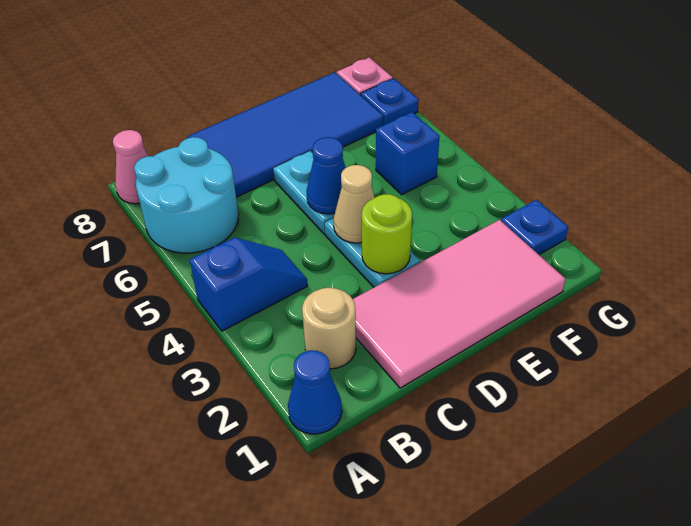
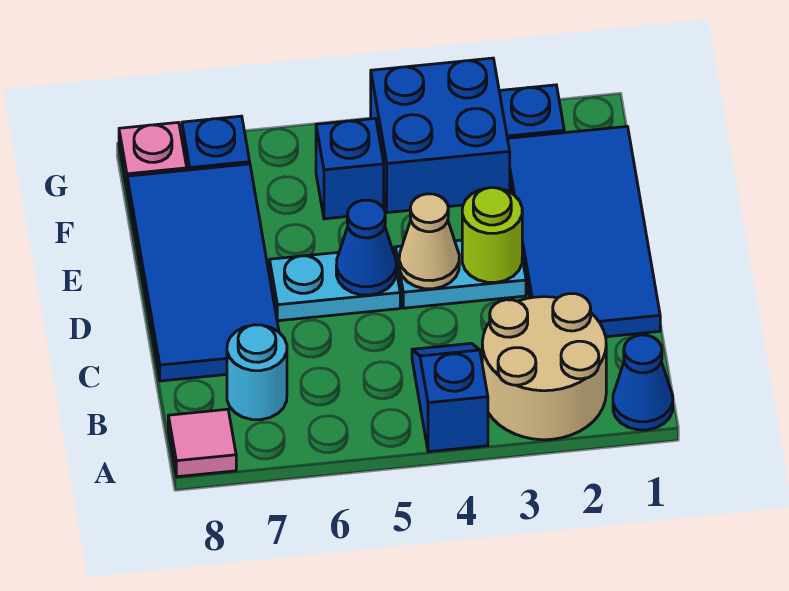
cyan 2x2 round brick [134,137,239,253] -> cyan 1x1 round brick [227,325,287,420]
pink 1x1 cone [113,130,148,204] -> pink 1x1 tile [168,409,236,477]
tan 1x1 round brick [302,288,356,369] -> tan 2x2 round brick [482,294,606,440]
pink 2x4 tile [353,220,566,388] -> blue 2x4 tile [508,126,660,337]
none -> blue 2x2 brick [371,58,510,213]

